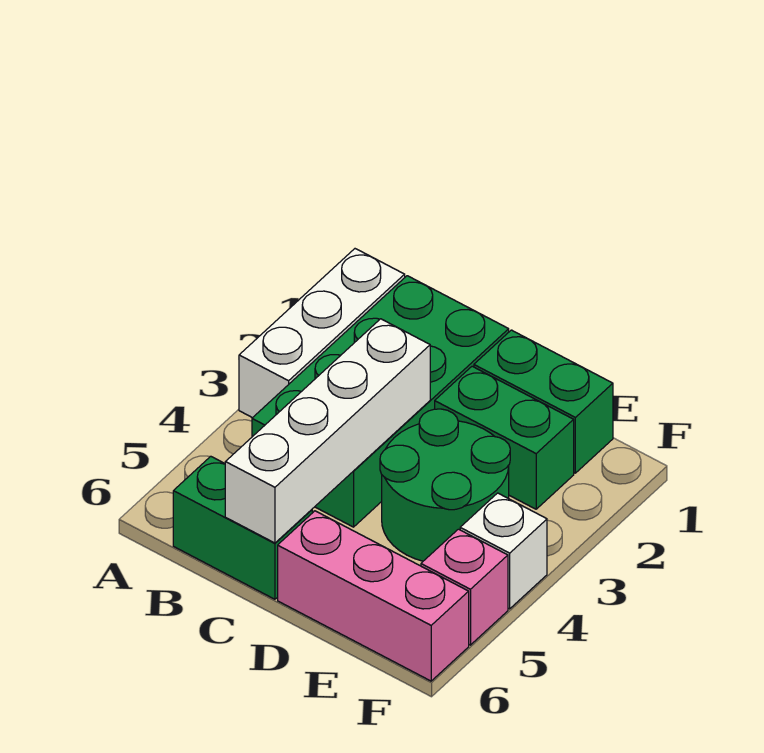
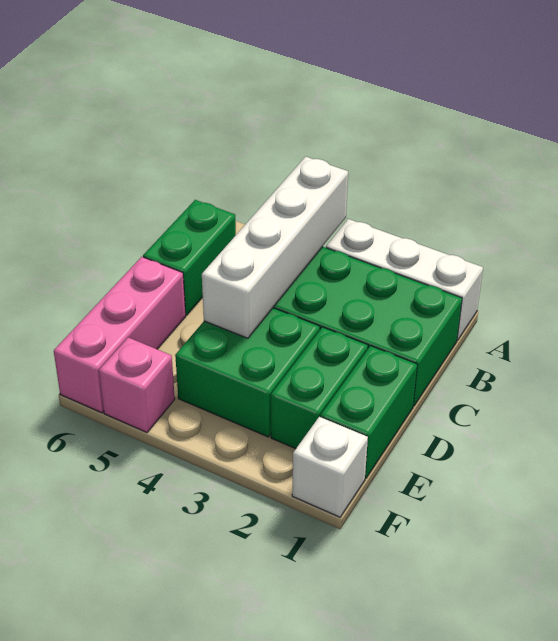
white 1x4 brick [225,319,430,543] -> white 1x4 brick turned to [202,157,348,338]
green 2x2 round brick [380,409,510,561] -> green 2x2 brick [175,308,320,437]
white 1x1 brick [460,493,547,609] -> white 1x1 brick moved to [292,417,368,517]

